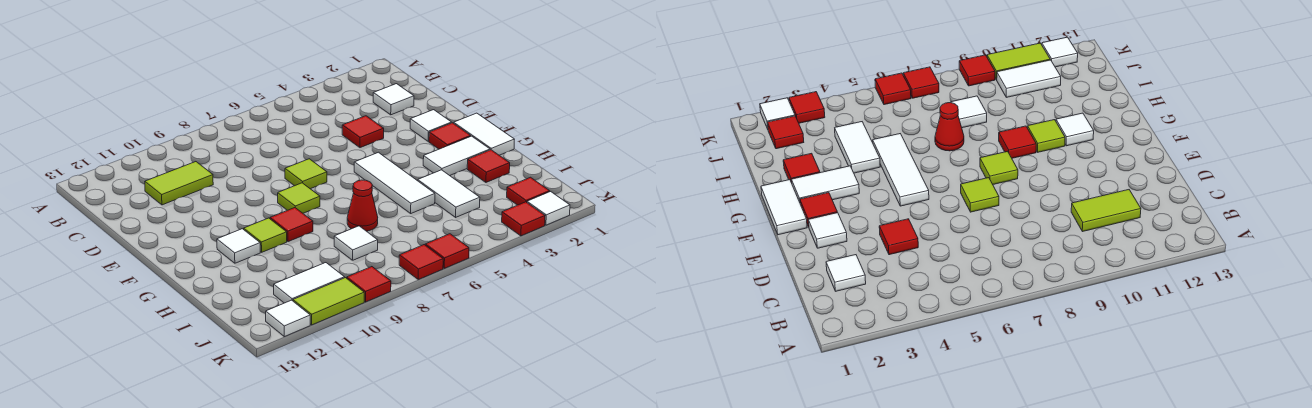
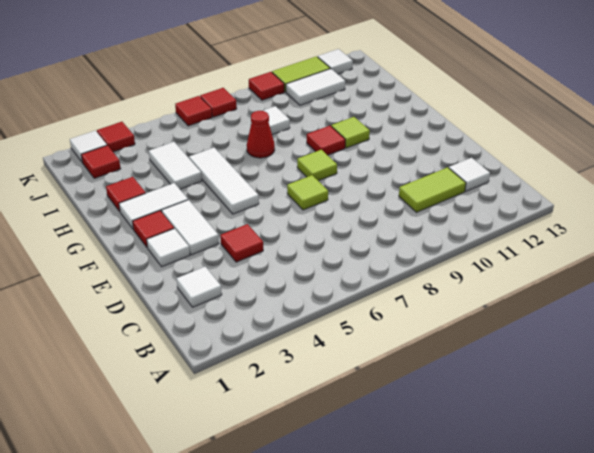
white 1x2 tile [454,113,515,155] -> white 1x2 tile moved to [162,200,219,255]
white 1x1 tile [217,229,260,263] -> white 1x1 tile moved to [449,158,490,191]

